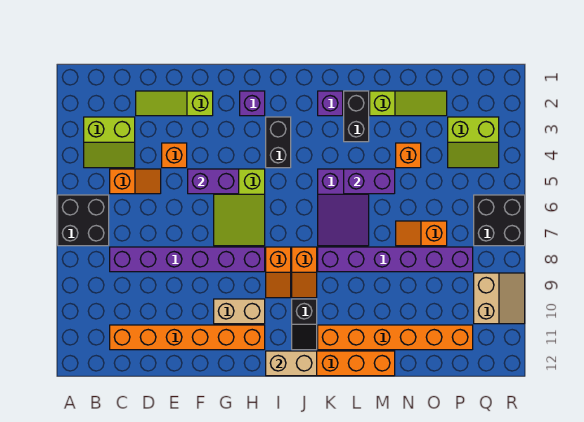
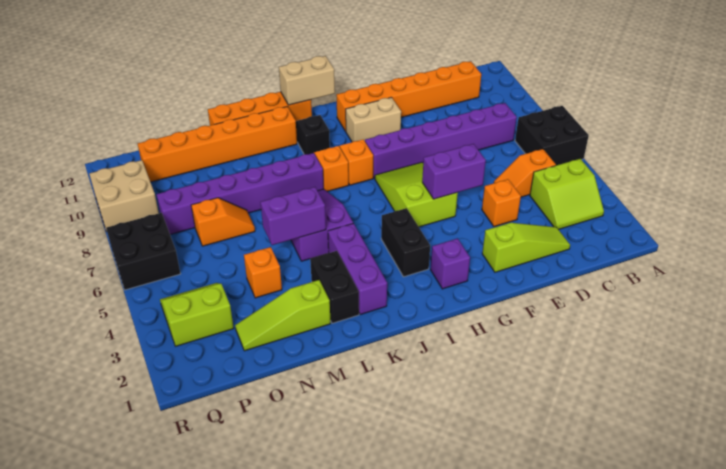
lime 2x2 slope [84,117,135,168] -> lime 2x2 slope turned to [530,159,604,229]
purple 1x1 brick [318,91,343,116] -> purple 1x3 brick [328,223,387,314]
tan 2x2 slope [474,273,525,324] -> tan 2x2 brick [89,160,159,232]

